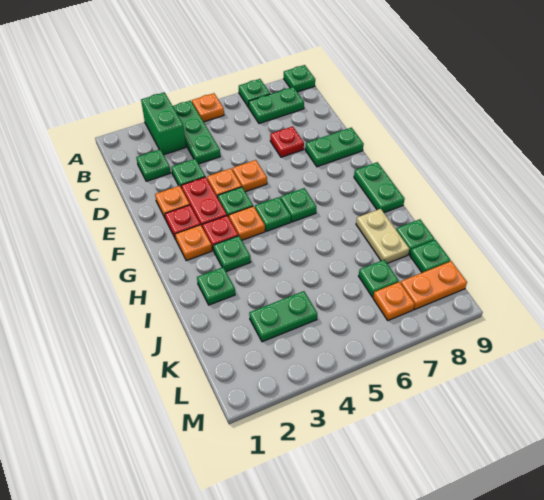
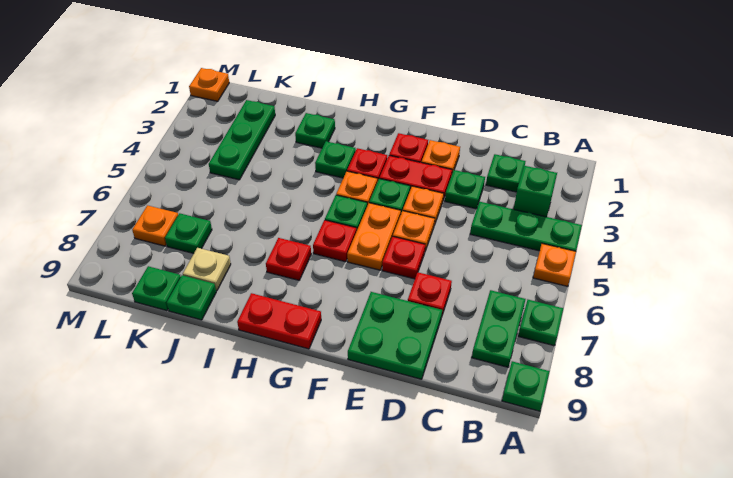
green 1x2 brick [141,92,186,155] -> green 1x1 brick [514,166,557,217]
none -> red 1x1 plate [382,236,425,279]
green 1x2 plate [305,128,364,167] -> green 2x2 plate [348,292,442,379]
orange 1x1 plate [175,225,212,261] -> orange 1x1 plate moved to [189,68,229,101]
green 1x1 plate [280,188,316,222] -> red 1x1 plate [313,220,356,262]
green 1x2 plate [354,162,404,213] -> red 1x2 plate [237,293,321,349]
none -> red 1x1 plate [266,238,311,280]
tan 1x2 plate [356,209,409,263] -> tan 1x1 plate [183,248,231,291]
green 1x2 plate [249,291,317,342] -> green 1x3 plate [209,100,275,180]
orange 1x2 plate [401,261,467,309] -> orange 1x2 plate moved to [347,203,401,270]

